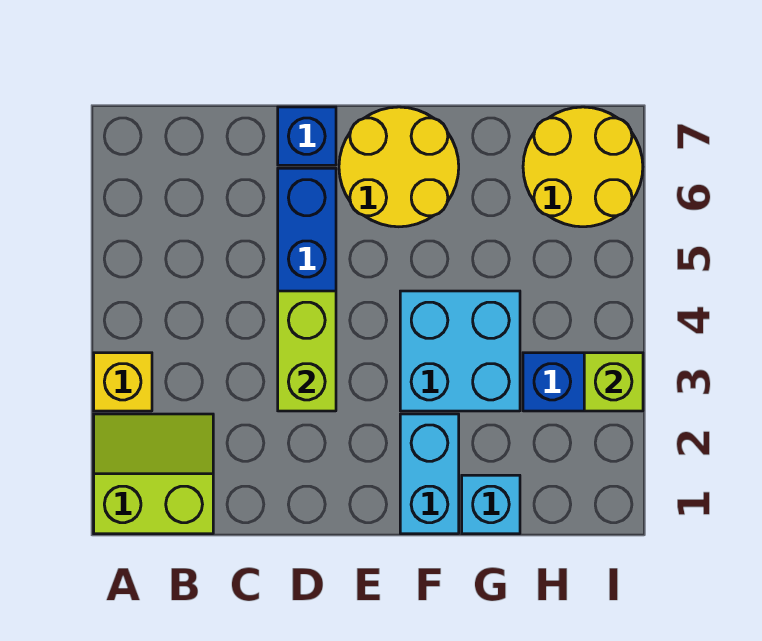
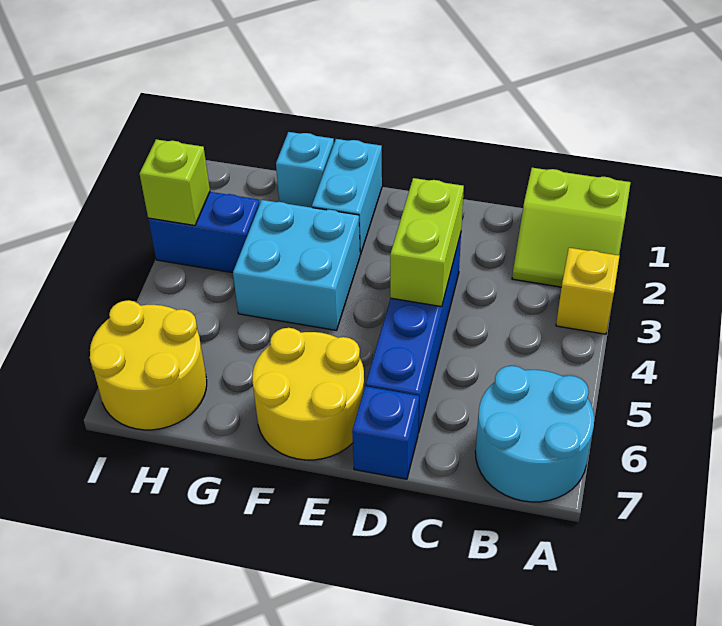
none -> cyan 2x2 round brick [475,366,594,502]

